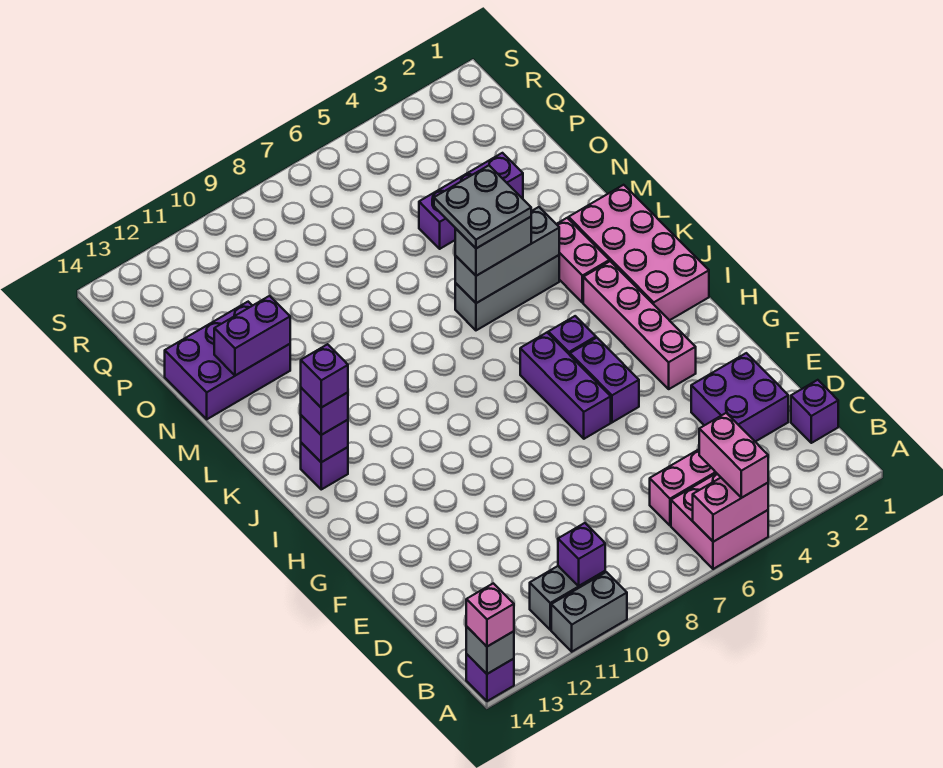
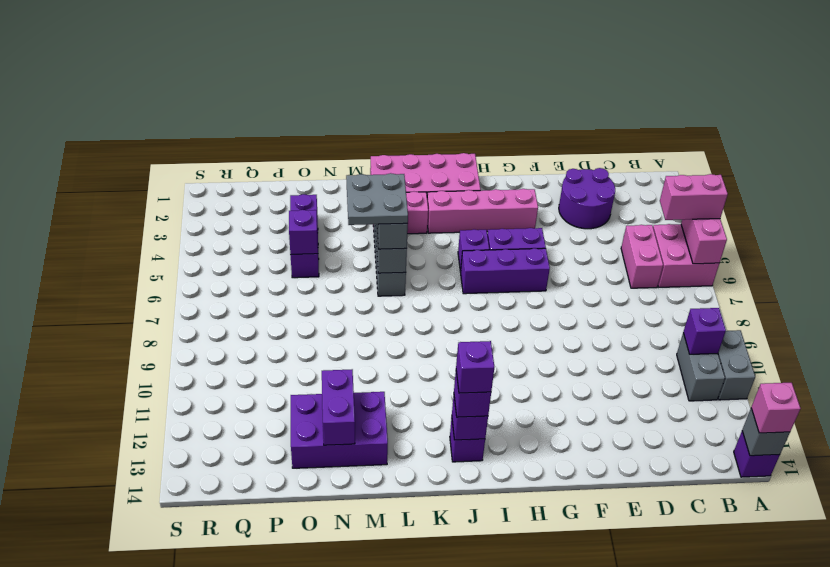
purple 1x1 brick [791,380,838,443] -> purple 1x1 brick moved to [289,210,318,255]
purple 2x2 brick [691,353,788,442] -> purple 2x2 round brick [559,168,615,229]
purple 2x3 brick [165,302,290,419] -> purple 2x3 brick turned to [291,392,388,468]

